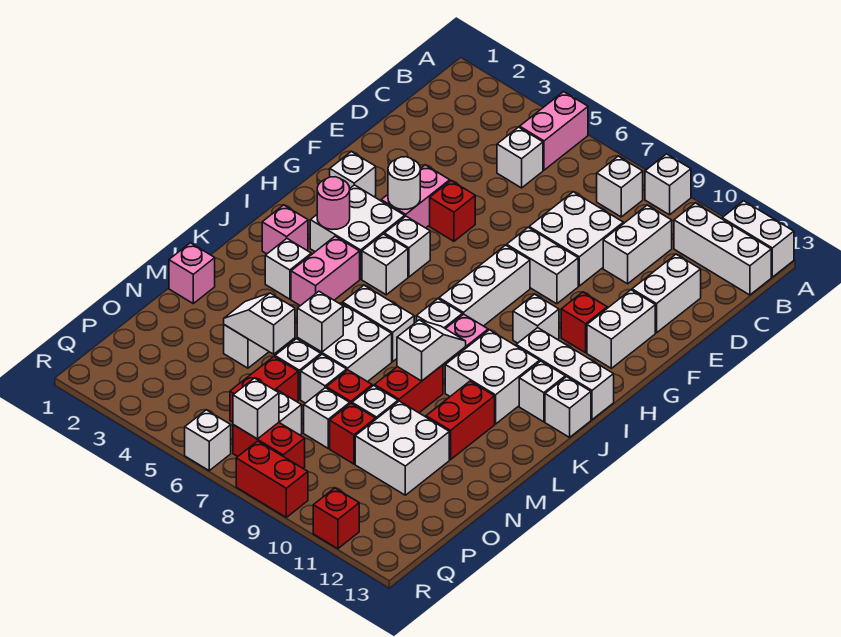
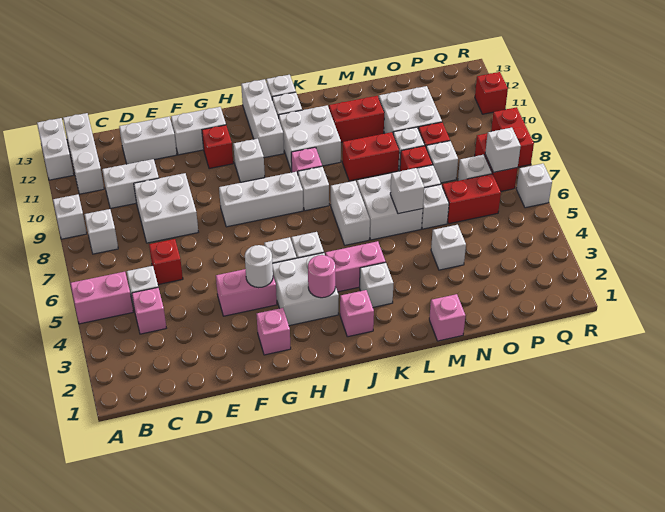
none -> pink 1x1 brick [132,287,166,334]
red 1x1 brick [430,181,475,241] -> red 1x1 brick moved to [149,239,183,285]
white 1x2 brick [506,227,578,304] -> none
white 1x1 brick [330,152,376,197] -> pink 1x1 brick [257,308,291,355]
white 1x2 slope [397,320,466,381] -> none
white 1x2 slope [224,293,295,354] -> none

